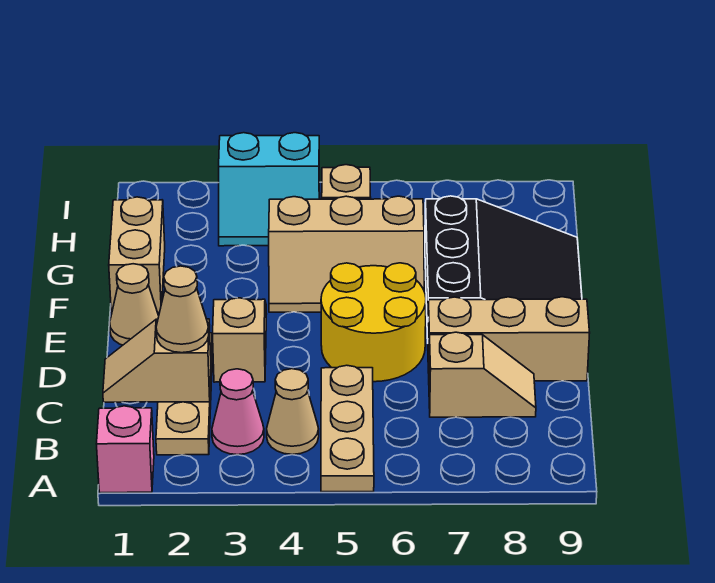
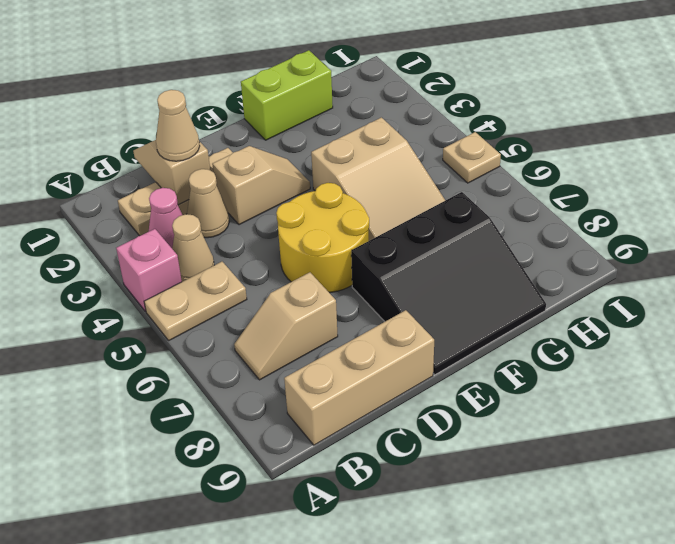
pink 1x1 brick [96,406,154,493] -> pink 1x1 brick moved to [116,229,182,311]
tan 1x3 plate [321,365,374,492] -> tan 1x2 plate [144,262,247,340]
tan 1x2 slope [429,332,536,417] -> tan 1x2 slope turned to [234,272,338,380]
tan 1x3 brick [428,297,590,381] -> tan 1x3 brick turned to [284,310,434,445]
tan 1x1 cone [110,264,159,345] -> tan 1x1 cone moved to [187,169,229,238]
tan 1x2 brick [109,197,165,313] -> lime 1x2 brick [241,50,333,140]
tan 2x3 slope [269,196,424,312] -> tan 2x3 slope turned to [311,117,445,241]
cyan 2x2 slope [219,133,320,246] -> none

